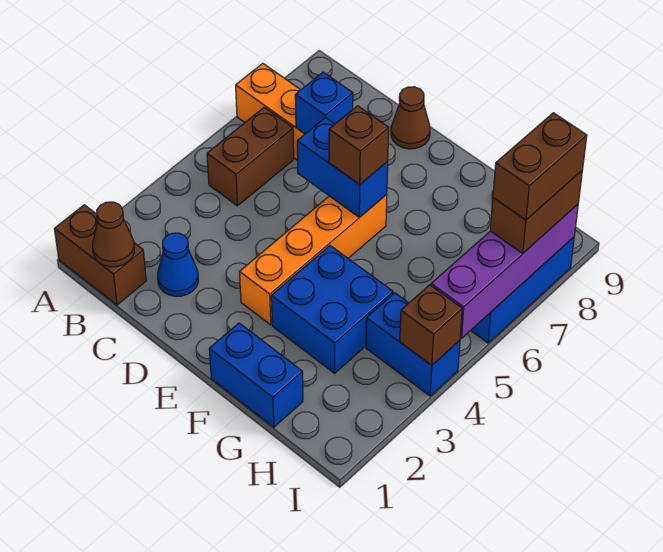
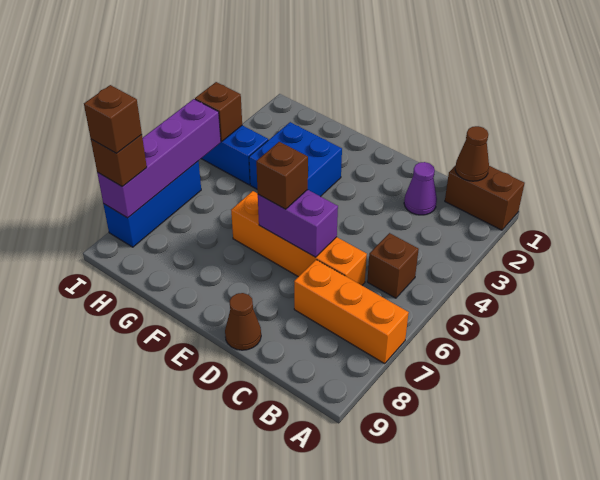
brown 1x2 brick [207,107,294,206] -> brown 1x1 brick [367,233,419,298]
blue 1x1 cone [158,233,198,296] -> purple 1x1 cone [404,162,437,215]
blue 1x1 brick [295,72,353,134] -> none
blue 1x2 brick [297,118,388,217] -> purple 1x2 brick [258,190,338,257]
orange 1x4 brick [240,194,387,325] -> orange 1x4 brick turned to [231,191,367,285]
blue 1x2 brick [209,323,303,427] -> none
brown 1x2 brick [490,171,582,253] -> brown 1x1 brick [91,135,147,187]
brown 1x2 brick [493,113,587,220] -> brown 1x1 brick [84,85,142,153]

